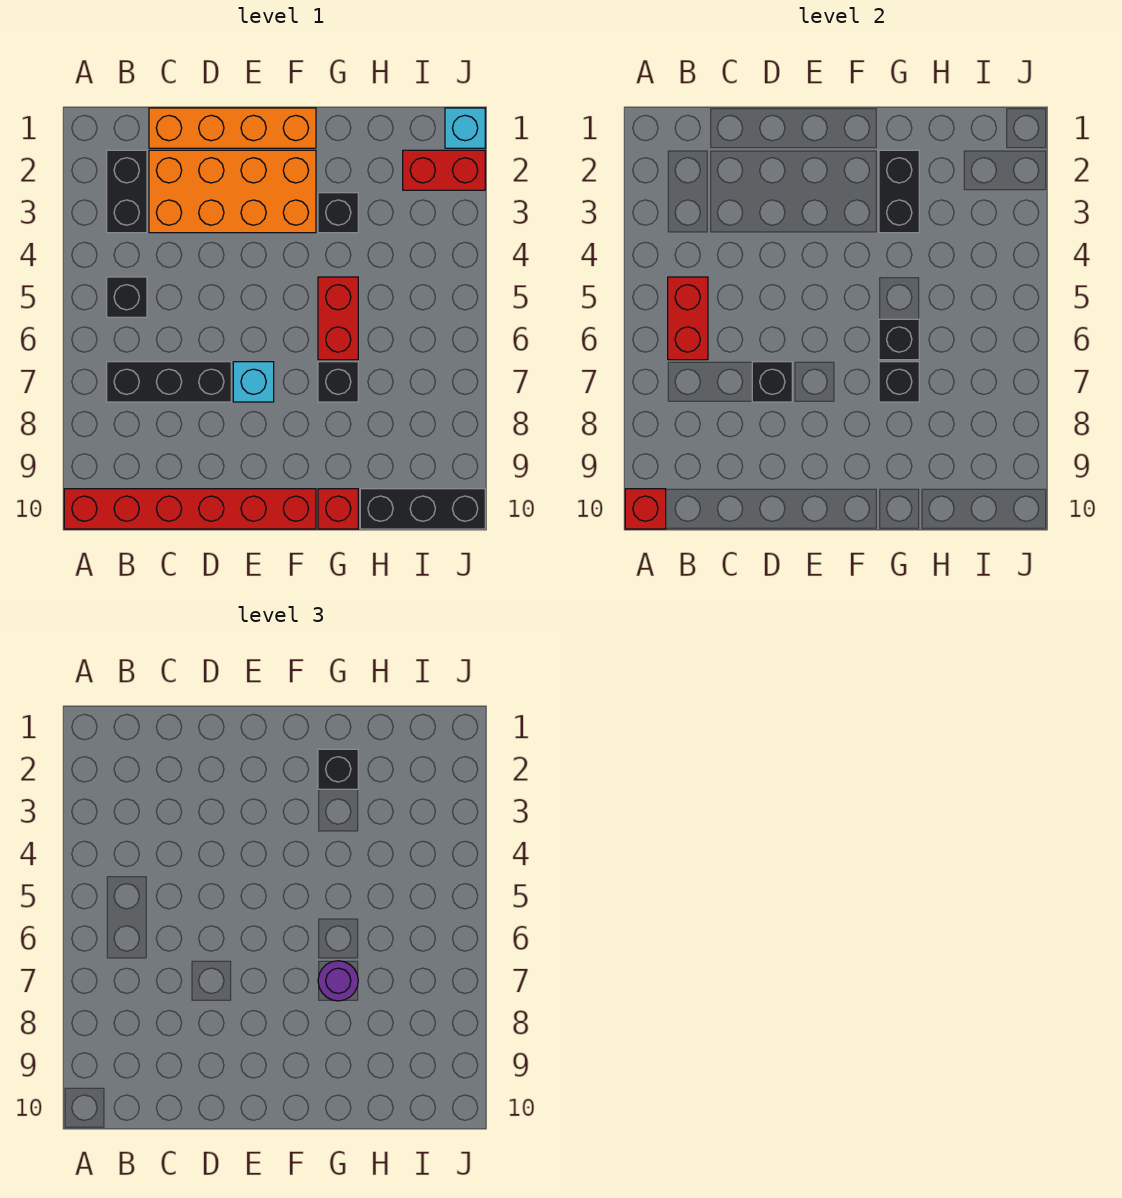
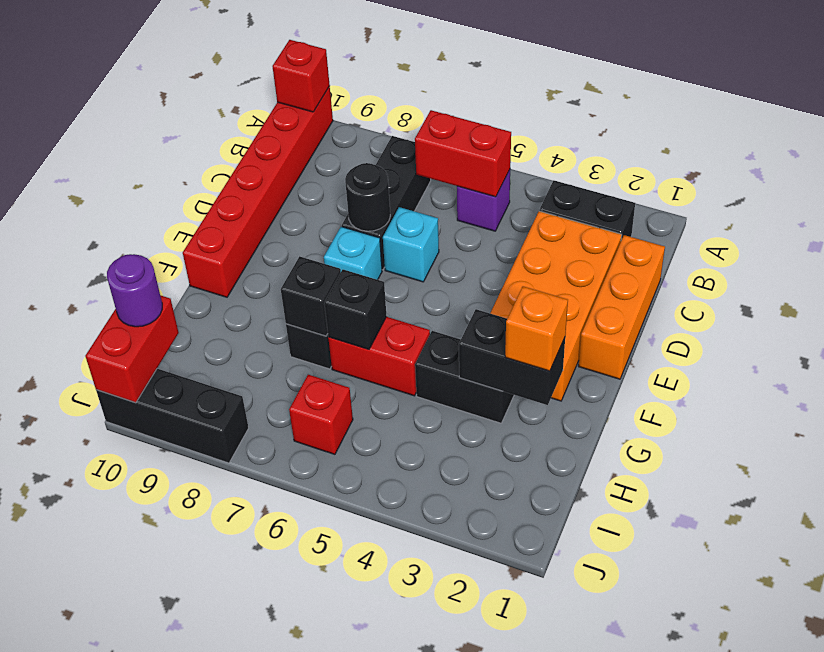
black 1x1 brick [107,277,147,317] -> purple 1x1 brick [457,170,510,231]
orange 1x4 brick [149,108,316,148] -> orange 1x3 brick [578,235,665,379]
black 1x1 brick [752,362,792,402] -> black 1x1 round brick [345,163,390,231]
black 1x1 brick [318,749,358,789] -> orange 1x1 brick [505,286,568,371]
black 1x1 brick [318,193,358,233] -> black 1x2 brick [415,331,514,423]
purple 1x1 round brick [318,961,358,1001] -> purple 1x1 round brick moved to [107,254,162,327]
red 1x1 brick [318,489,358,529] -> red 1x1 brick moved to [289,375,353,454]
black 1x3 brick [360,489,485,529] -> black 1x3 brick turned to [96,369,249,463]
red 1x2 brick [403,150,485,190] -> red 1x2 brick moved to [85,295,179,403]
cyan 1x1 brick [445,108,485,148] -> cyan 1x1 brick moved to [383,207,439,282]

